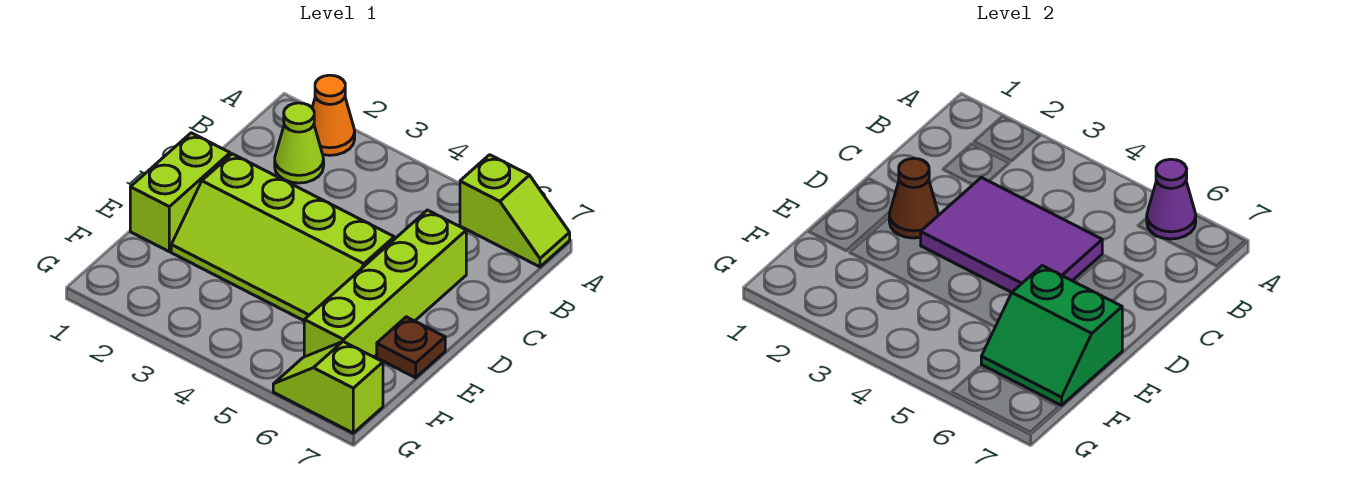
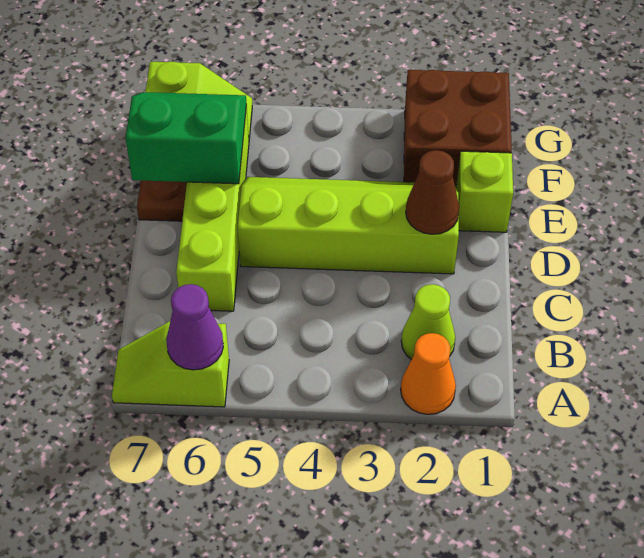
purple 2x3 tile [921,177,1102,292] -> none
lime 1x2 brick [130,133,230,252] -> lime 1x1 brick [456,151,513,232]
none -> brown 2x2 brick [404,70,512,187]

